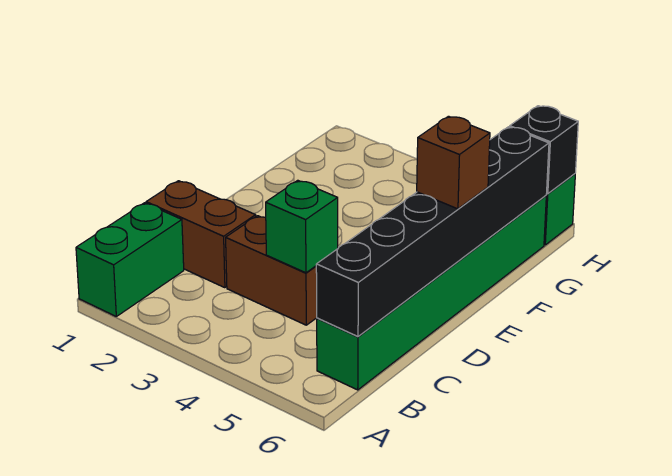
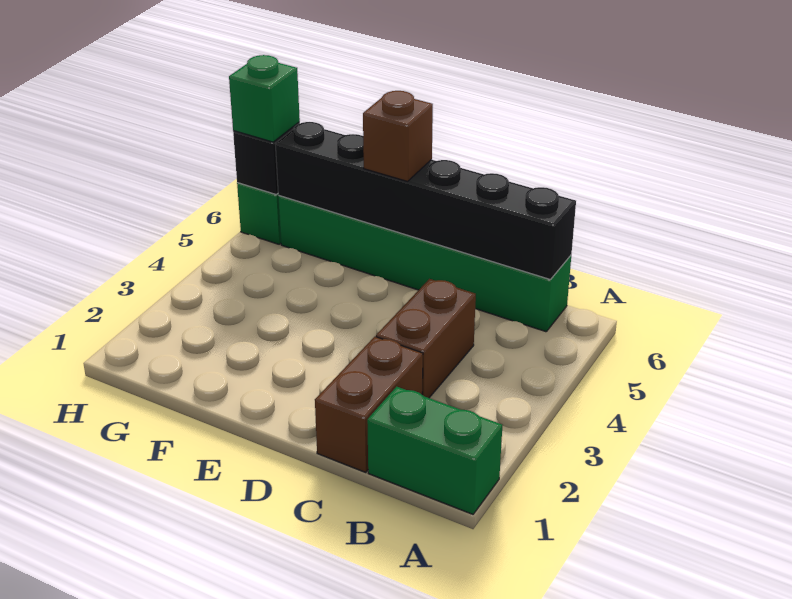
green 1x1 brick [266,180,338,273] -> green 1x1 brick moved to [229,55,300,142]

